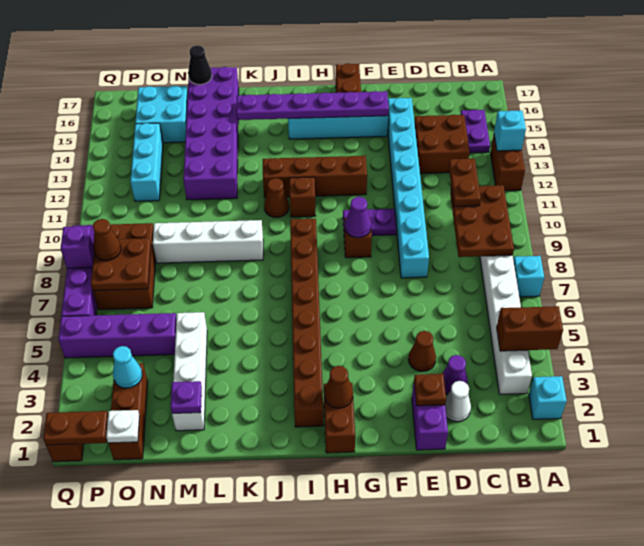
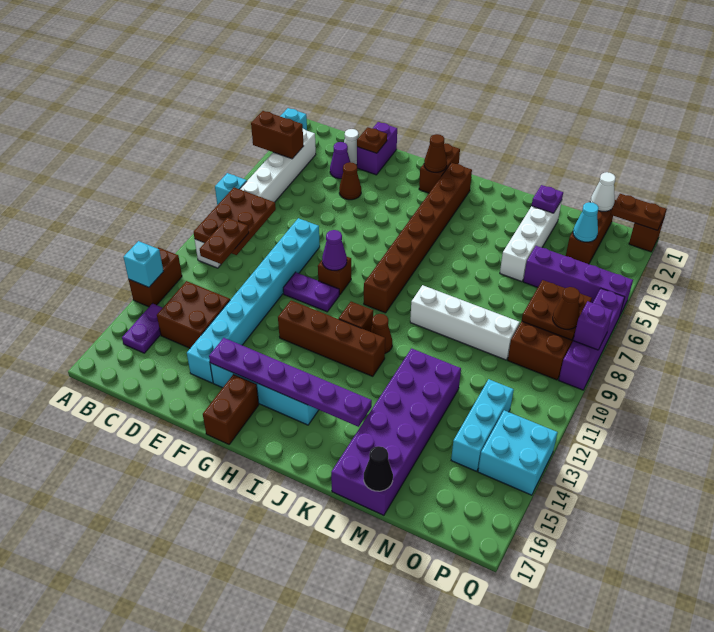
cyan 2x2 brick [135,86,188,143] -> cyan 2x2 brick moved to [478,410,558,495]
white 1x1 plate [106,410,140,443] -> white 1x1 cone [590,172,616,211]

